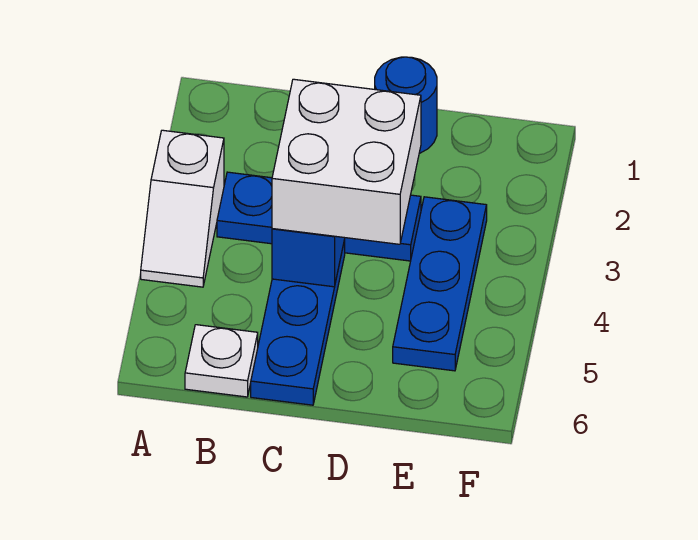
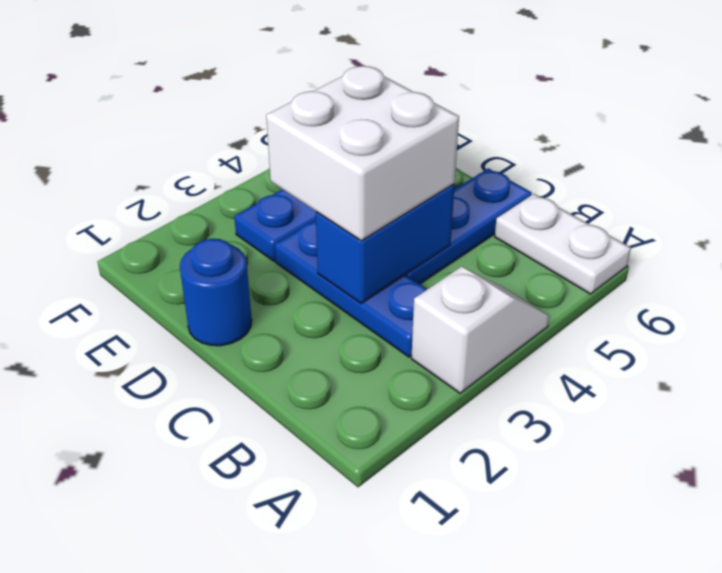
white 1x1 plate [185,325,258,397] -> white 1x2 plate [495,194,631,294]

